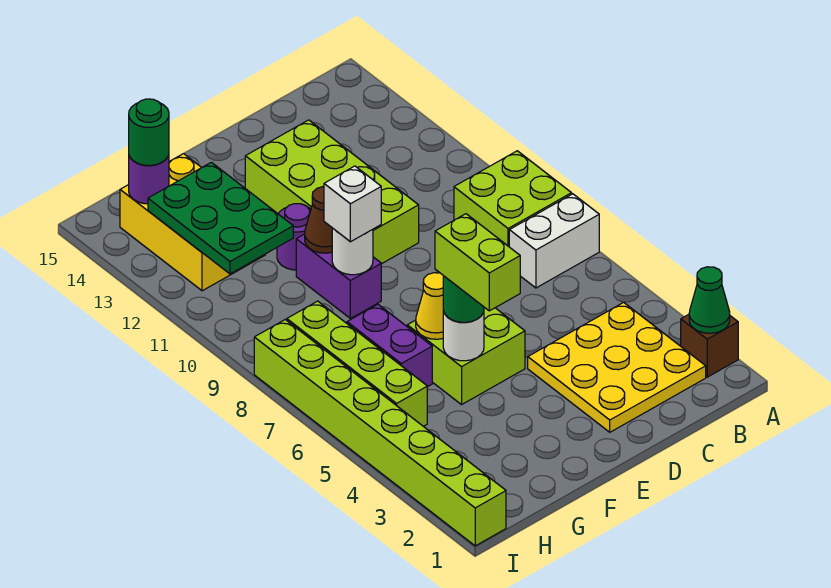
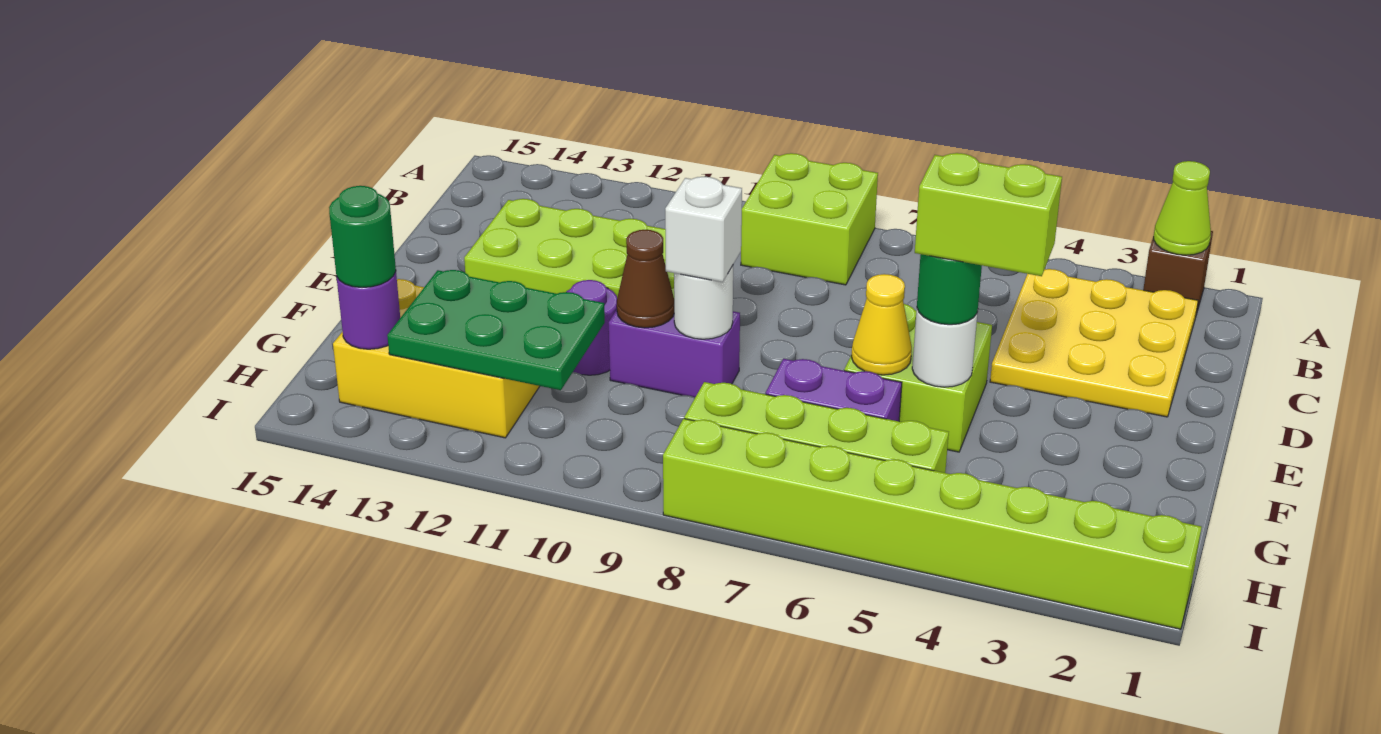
green 1x1 cone [689,267,730,333] -> lime 1x1 cone [1154,161,1211,255]
white 1x2 brick [509,194,599,288] -> none

